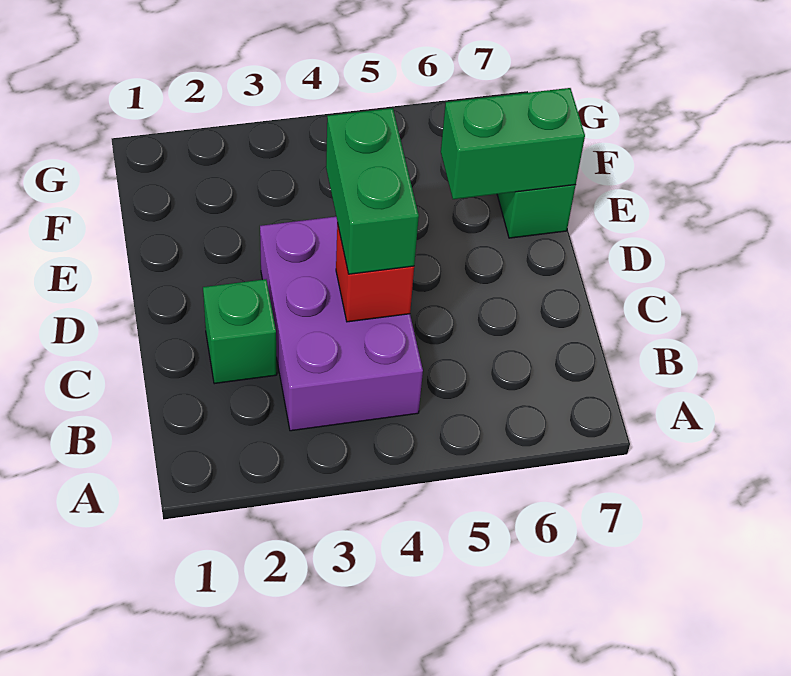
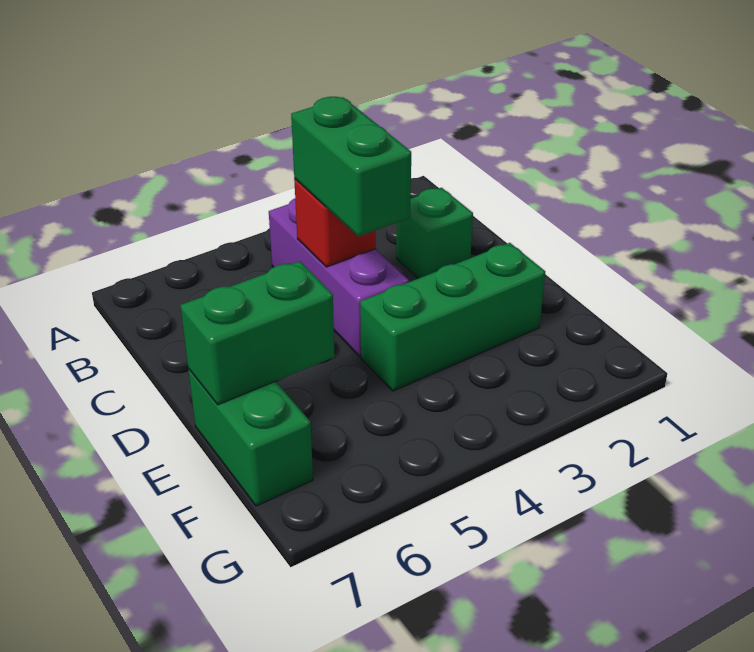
purple 2x3 brick [260,217,423,431] -> purple 1x3 brick [269,199,409,357]
none -> green 1x3 brick [360,243,545,391]

